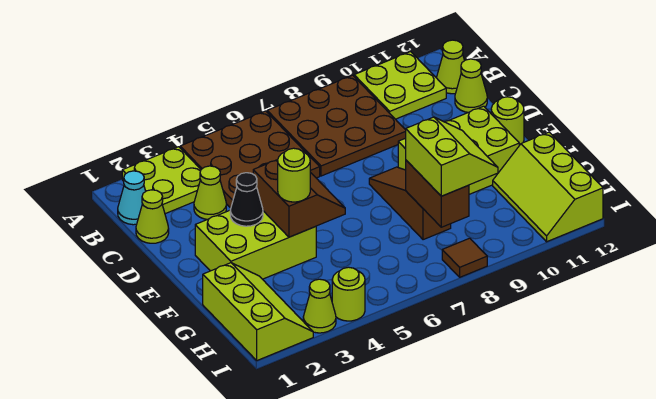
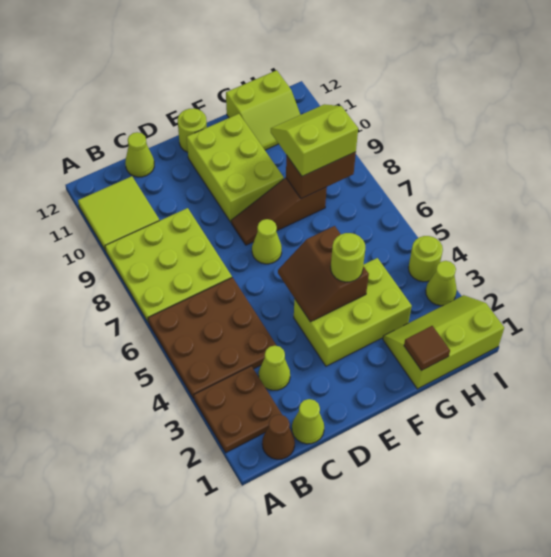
lime 2x2 plate [122,147,201,214] -> brown 2x2 plate [194,366,282,453]
brown 3x3 plate [267,75,406,176] -> lime 3x3 plate [105,208,232,322]
lime 2x2 plate [354,52,446,119] -> lime 2x2 tile [78,176,160,251]
cyan 1x1 cone [118,171,146,225] -> brown 1x1 cone [262,415,295,459]
lime 1x1 cone [437,40,465,94] -> lime 1x1 cone moved to [252,219,282,264]
lime 2x3 brick [195,210,316,279] -> lime 2x3 brick turned to [294,258,412,366]
black 1x1 cone [230,173,263,226] -> none
brown 2x2 slope [253,160,345,237] -> brown 2x2 slope turned to [278,226,369,322]
lime 2x3 slope [493,132,603,242] -> lime 2x2 slope [226,70,300,150]
brown 1x1 tile [442,238,487,277] -> brown 1x1 tile moved to [404,326,450,371]

